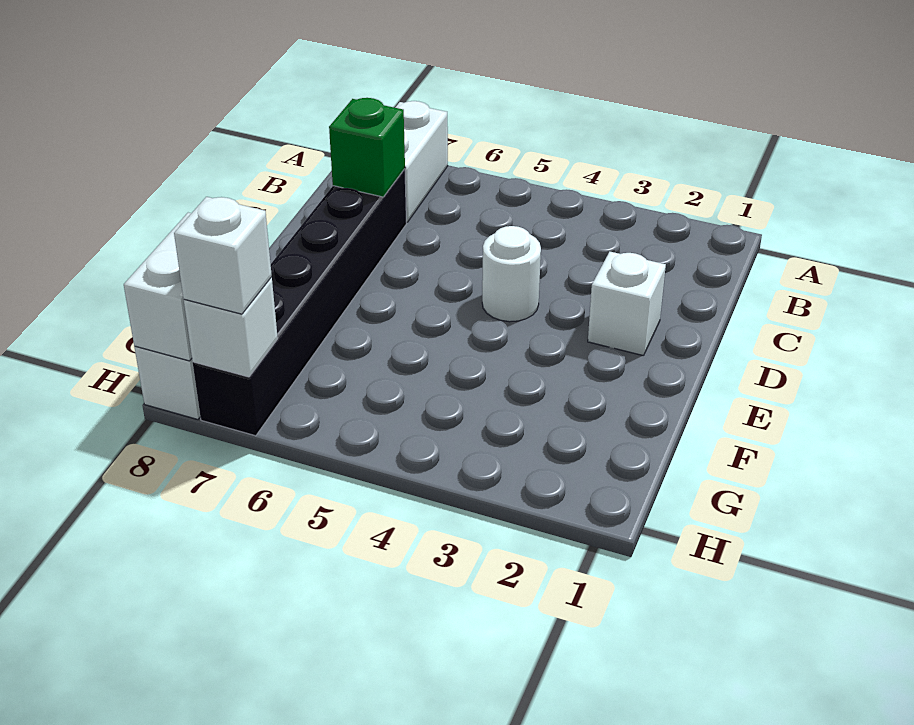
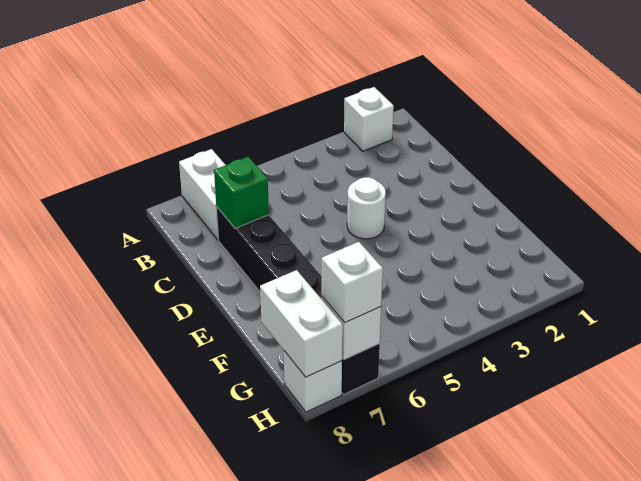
white 1x1 brick [588,251,666,356] -> white 1x1 brick moved to [344,87,394,151]

